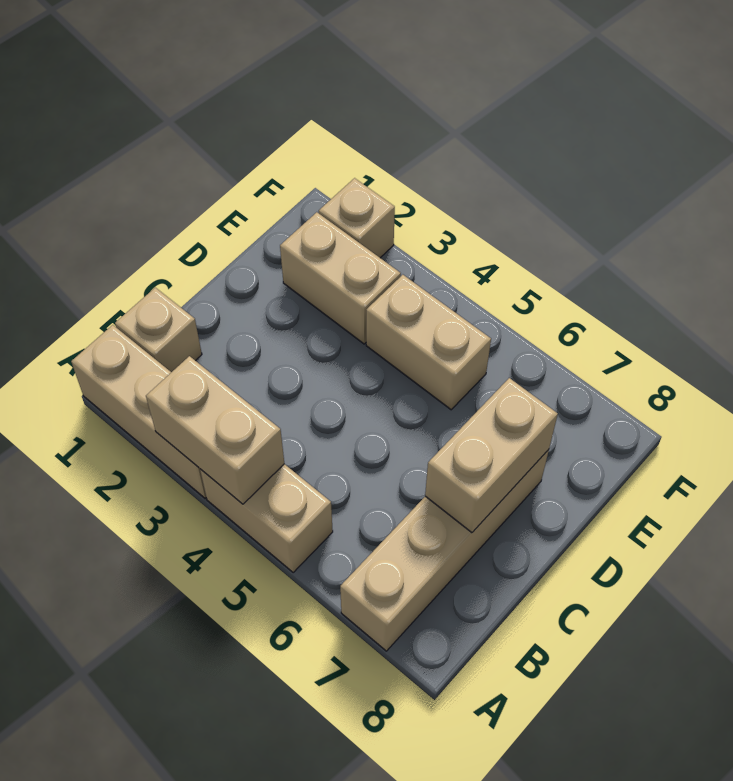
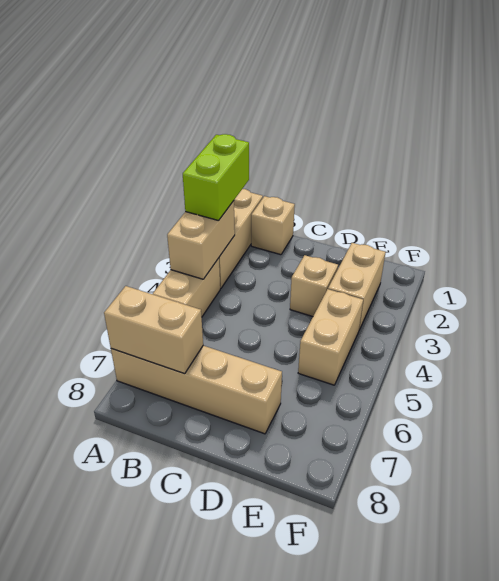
none -> lime 1x2 brick [183,134,249,221]
tan 1x2 brick [425,378,558,533] -> tan 1x2 brick moved to [104,286,203,374]
tan 1x1 brick [319,178,395,258] -> tan 1x1 brick moved to [290,255,338,317]

